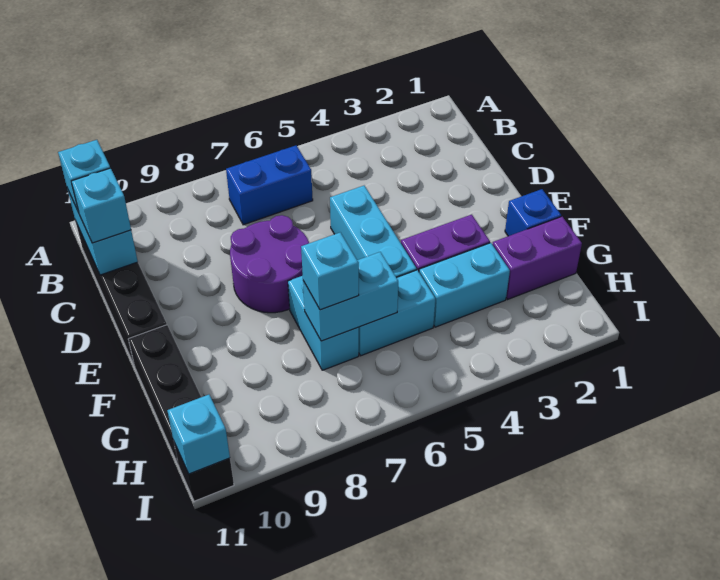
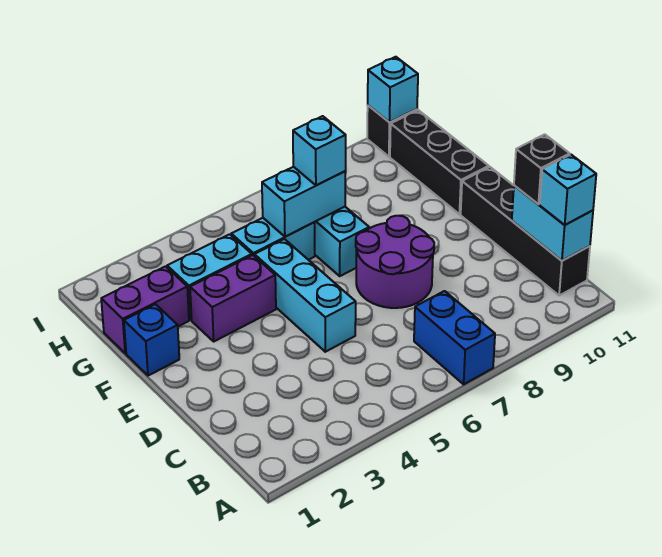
blue 1x2 brick [226,146,313,225] -> blue 1x2 brick turned to [414,291,495,384]
cyan 1x1 brick [71,168,131,243] -> black 1x1 brick [514,134,570,204]

